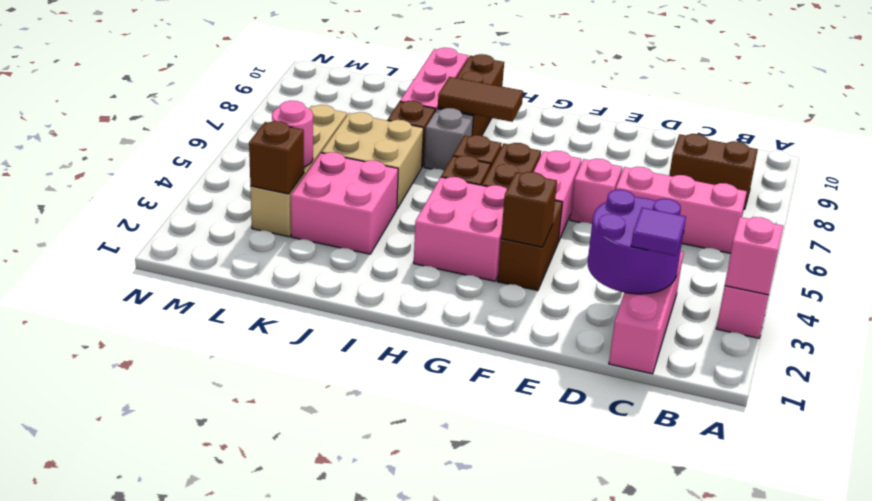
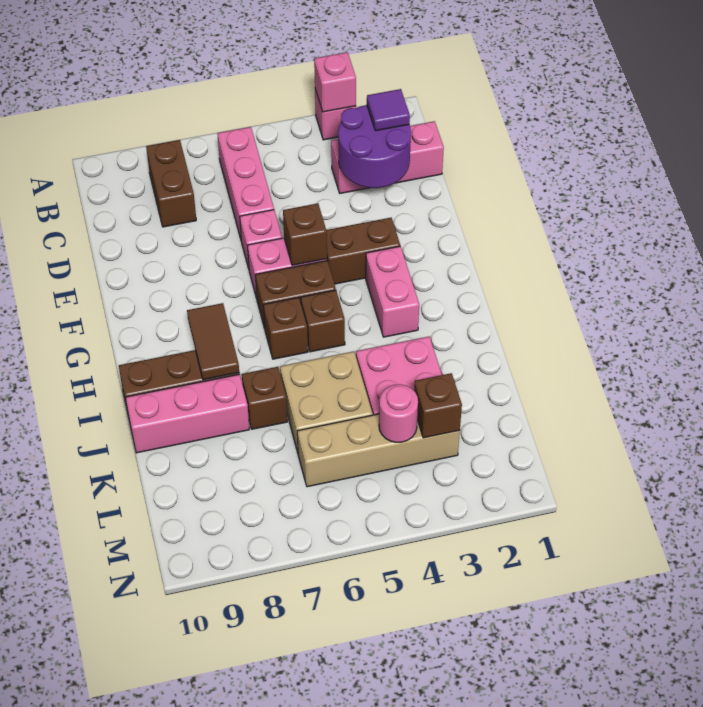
brown 1x1 brick [501,172,557,247] -> brown 1x1 brick moved to [283,203,327,265]
pink 2x2 brick [414,177,507,281] -> pink 1x2 brick [366,246,419,337]
grey 1x1 brick [424,108,473,170] -> none

